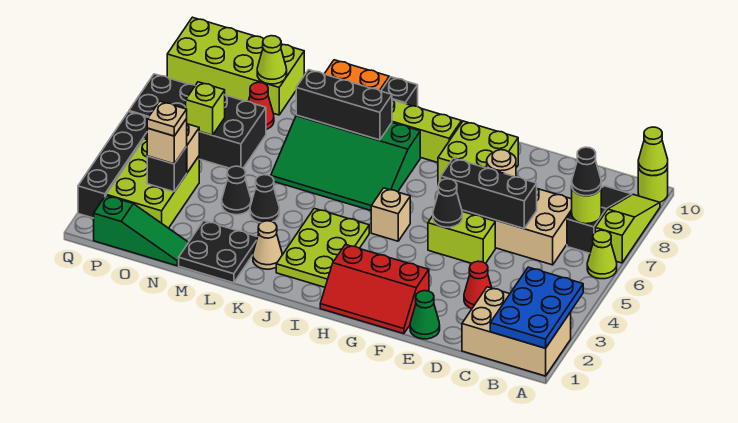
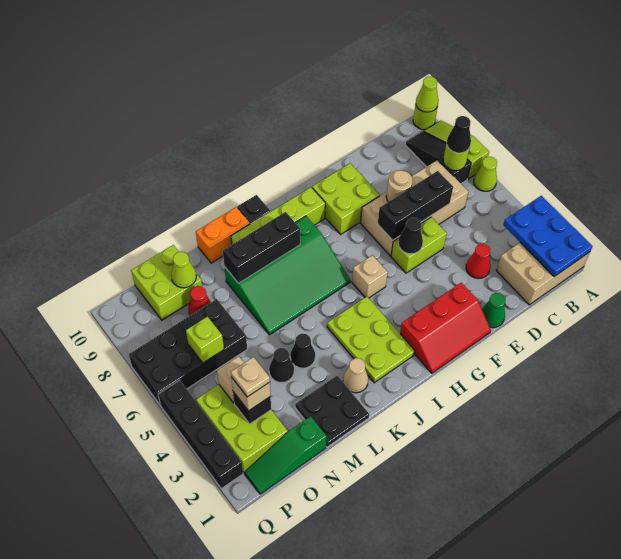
green 1x3 slope [94,196,189,266] -> green 1x3 slope turned to [245,416,327,494]
lime 2x4 brick [167,17,304,115] -> lime 2x2 brick [131,245,202,320]

